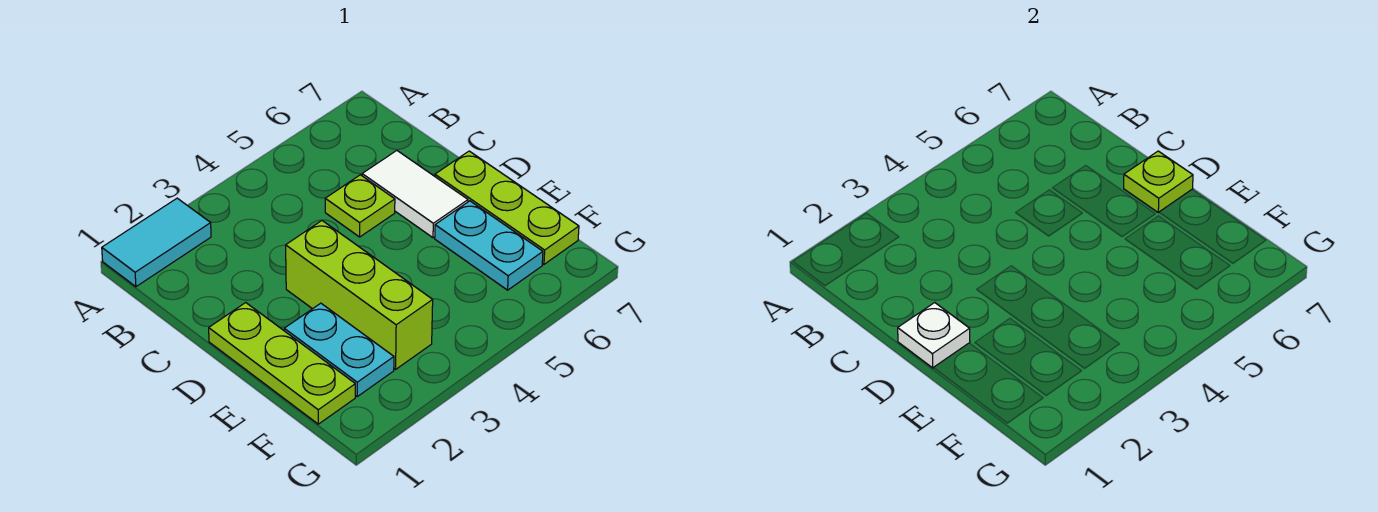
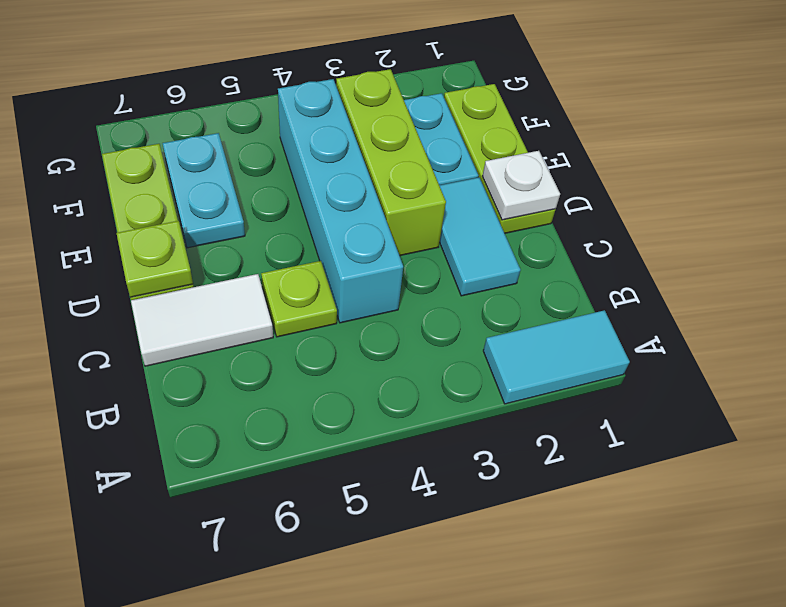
none -> cyan 1x2 tile [439,178,521,296]
none -> cyan 1x4 brick [278,79,403,323]
white 1x2 tile [362,151,468,238] -> white 1x2 tile turned to [131,274,273,366]

